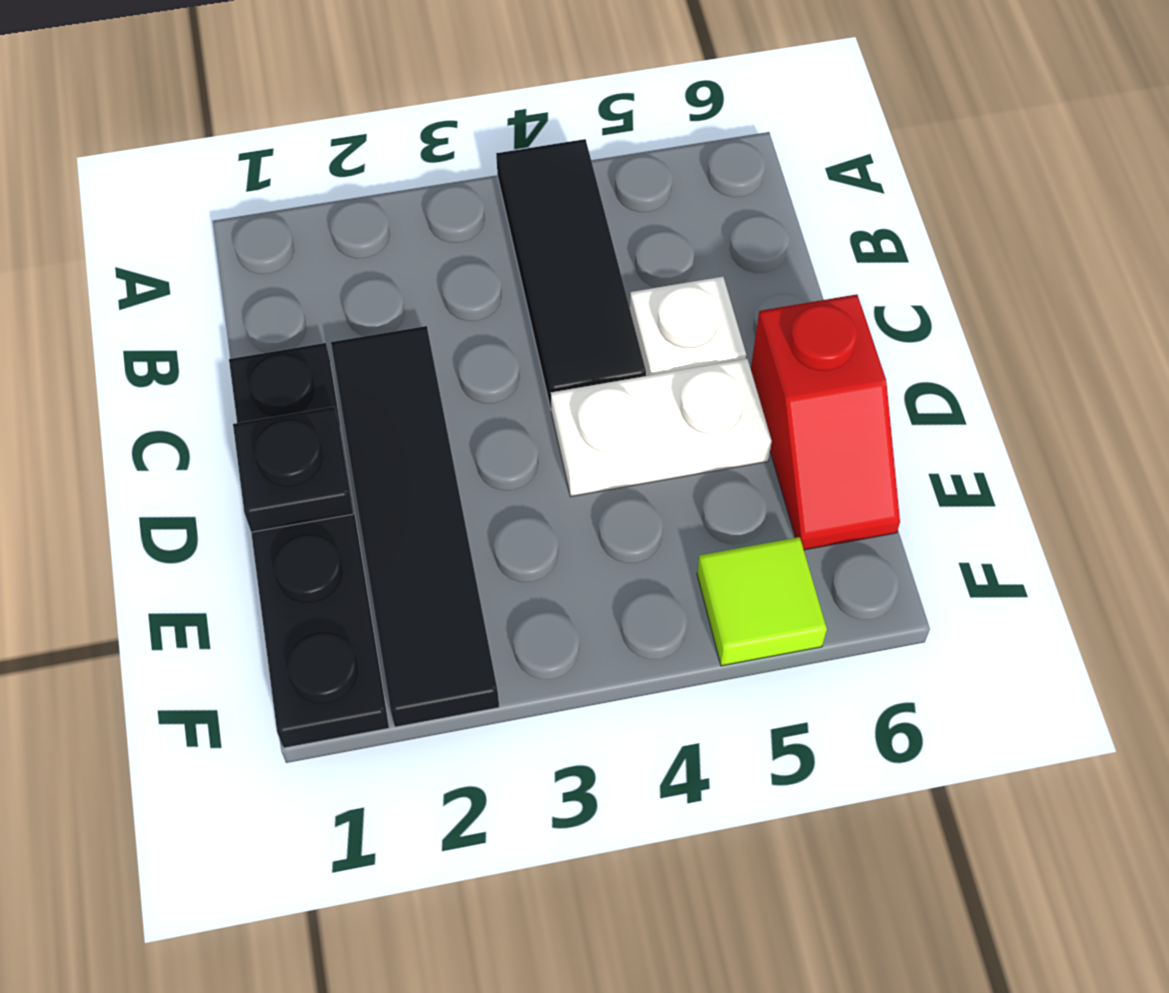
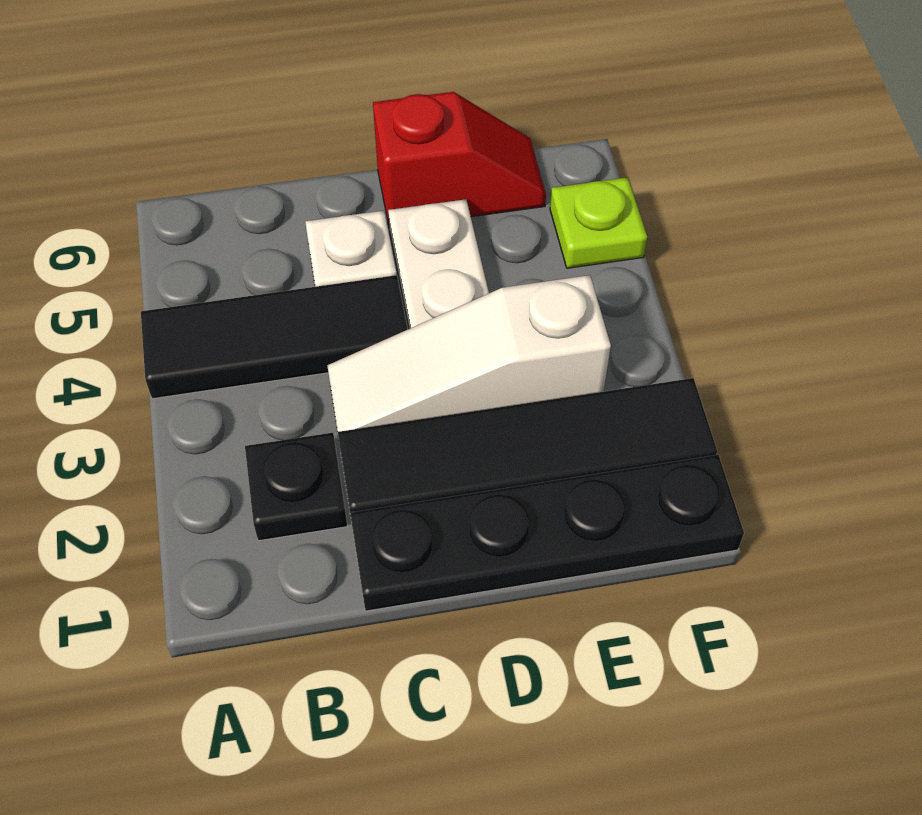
none -> white 1x3 slope [327,275,611,432]
black 1x1 plate [233,407,353,532] -> black 1x1 plate moved to [245,433,347,541]
lime 1x1 tile [697,537,827,666] -> lime 1x1 plate [550,177,647,268]

